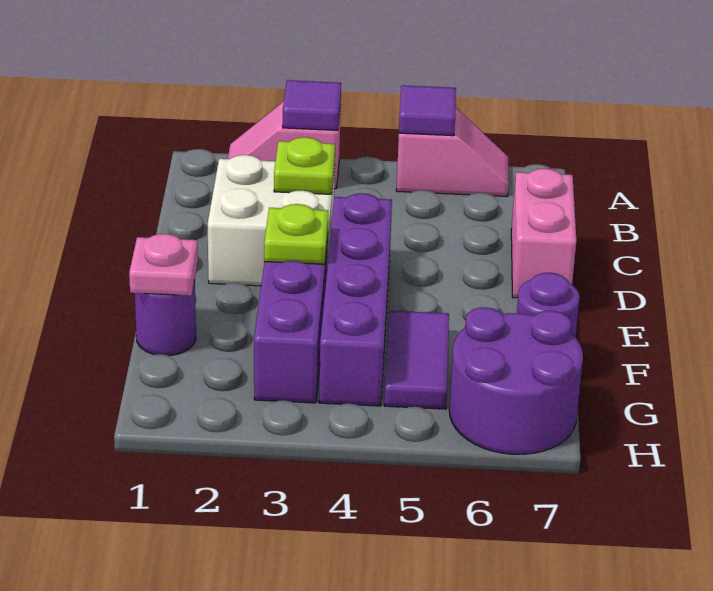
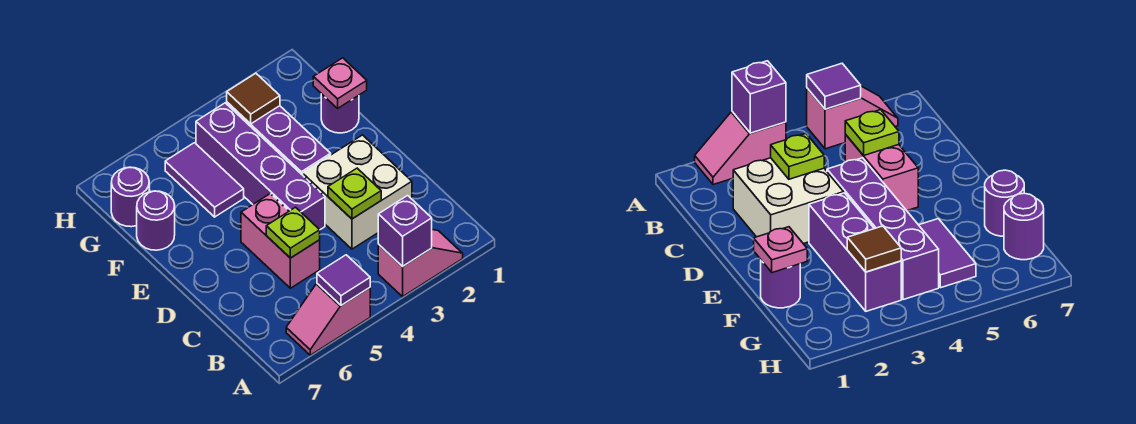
purple 1x1 tile [283,80,341,130] -> purple 1x1 brick [378,195,432,267]
pink 1x2 brick [511,168,576,298] -> pink 1x2 brick moved to [241,194,320,288]
lime 1x1 plate [264,204,328,264] -> lime 1x1 plate moved to [266,207,320,258]
none -> brown 1x1 tile [227,73,280,124]
purple 2x2 round brick [449,307,583,454] -> purple 1x1 round brick [111,167,149,227]

